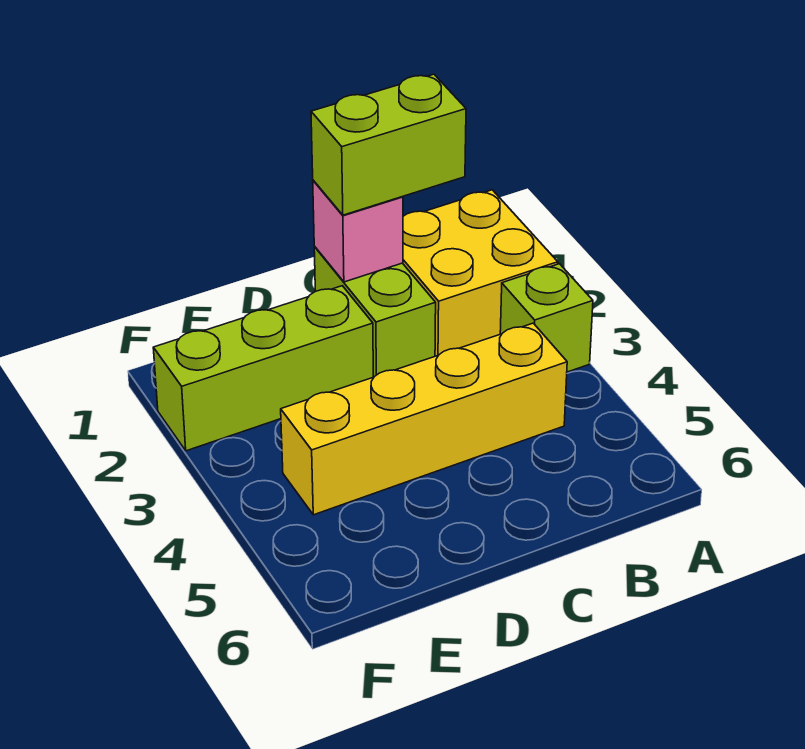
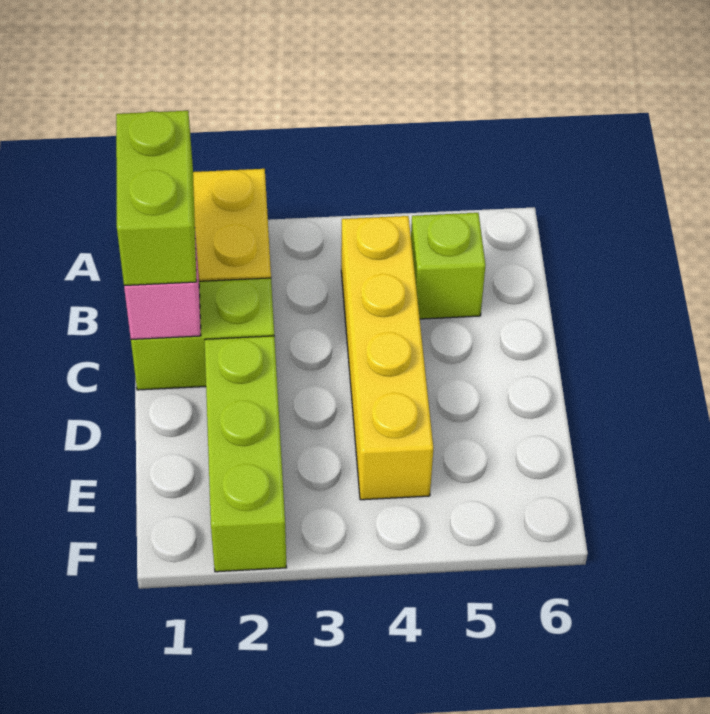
lime 1x1 brick [500,264,593,372] -> lime 1x1 brick moved to [411,213,485,319]

